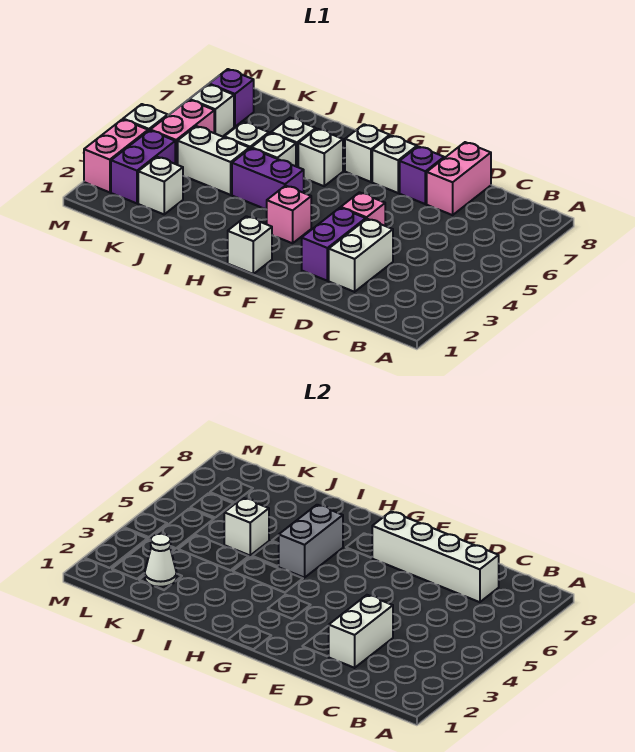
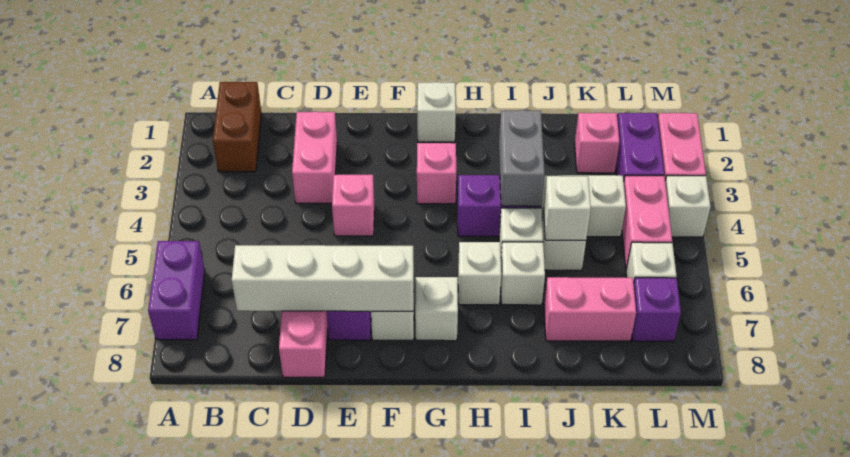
none -> brown 1x2 brick [213,82,262,172]
white 1x2 brick [329,219,393,292] -> pink 1x2 brick [292,112,337,203]
white 1x2 brick [328,595,393,668] -> none
purple 1x2 brick [302,208,366,281] -> purple 1x2 brick moved to [148,241,205,340]
grey 1x2 brick [278,505,343,578] -> grey 1x2 brick moved to [499,110,545,206]
none -> pink 1x2 brick [544,277,636,341]
white 1x1 brick [138,157,183,214] -> pink 1x1 brick [575,113,620,173]
white 1x1 cone [145,534,177,587] -> none

